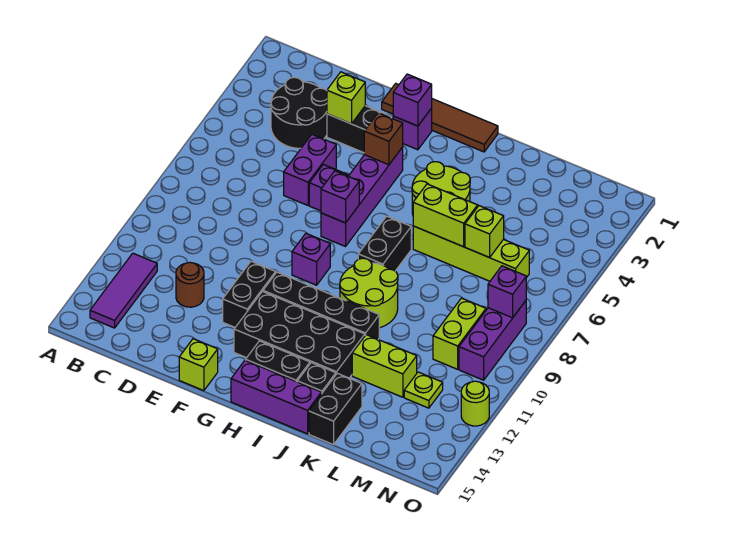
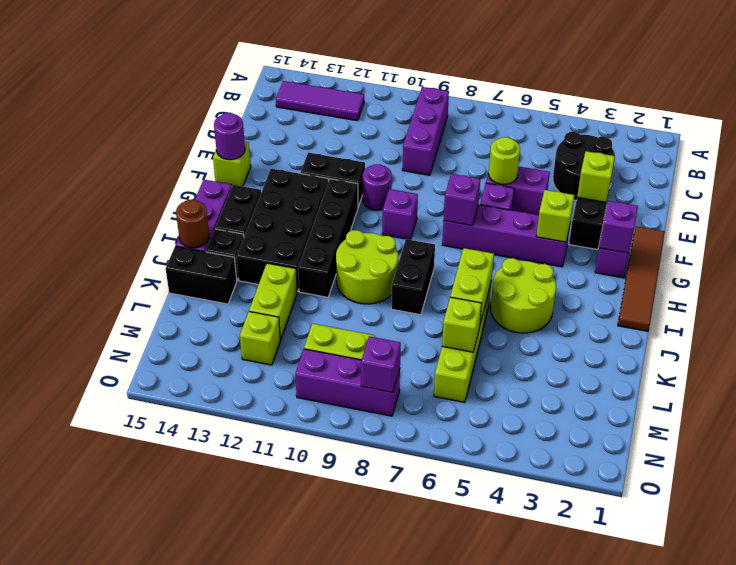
none -> purple 1x3 brick [403,87,449,175]
brown 1x1 round brick [176,263,204,307] -> brown 1x1 round brick moved to [176,200,209,248]
none -> purple 1x1 round brick [363,164,392,210]
none -> purple 1x1 round brick [214,113,245,160]
brown 1x1 brick [364,113,403,165] -> lime 1x1 brick [536,190,574,242]
black 1x2 brick [358,216,411,271] -> black 1x2 brick turned to [391,239,435,315]
lime 1x1 plate [404,372,443,408] -> lime 1x1 brick [240,312,280,365]
lime 1x1 round brick [461,381,489,426] -> lime 1x1 round brick moved to [489,137,520,184]

